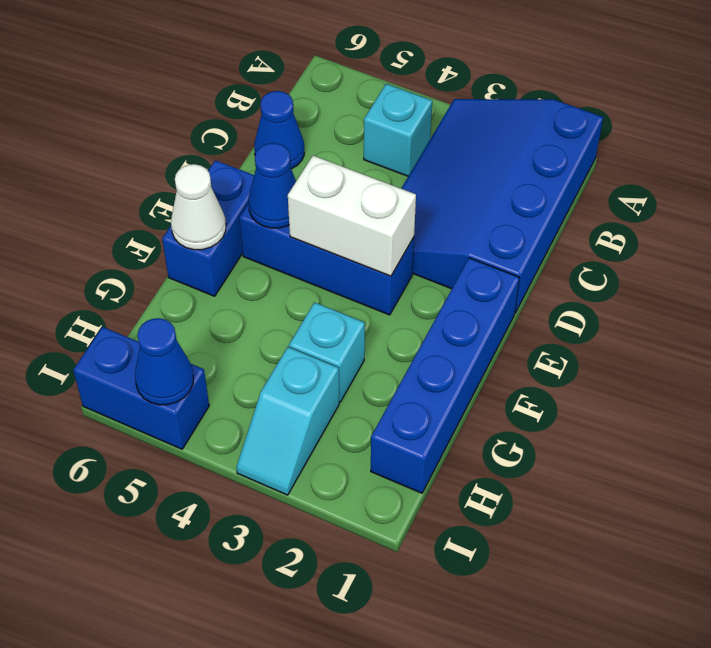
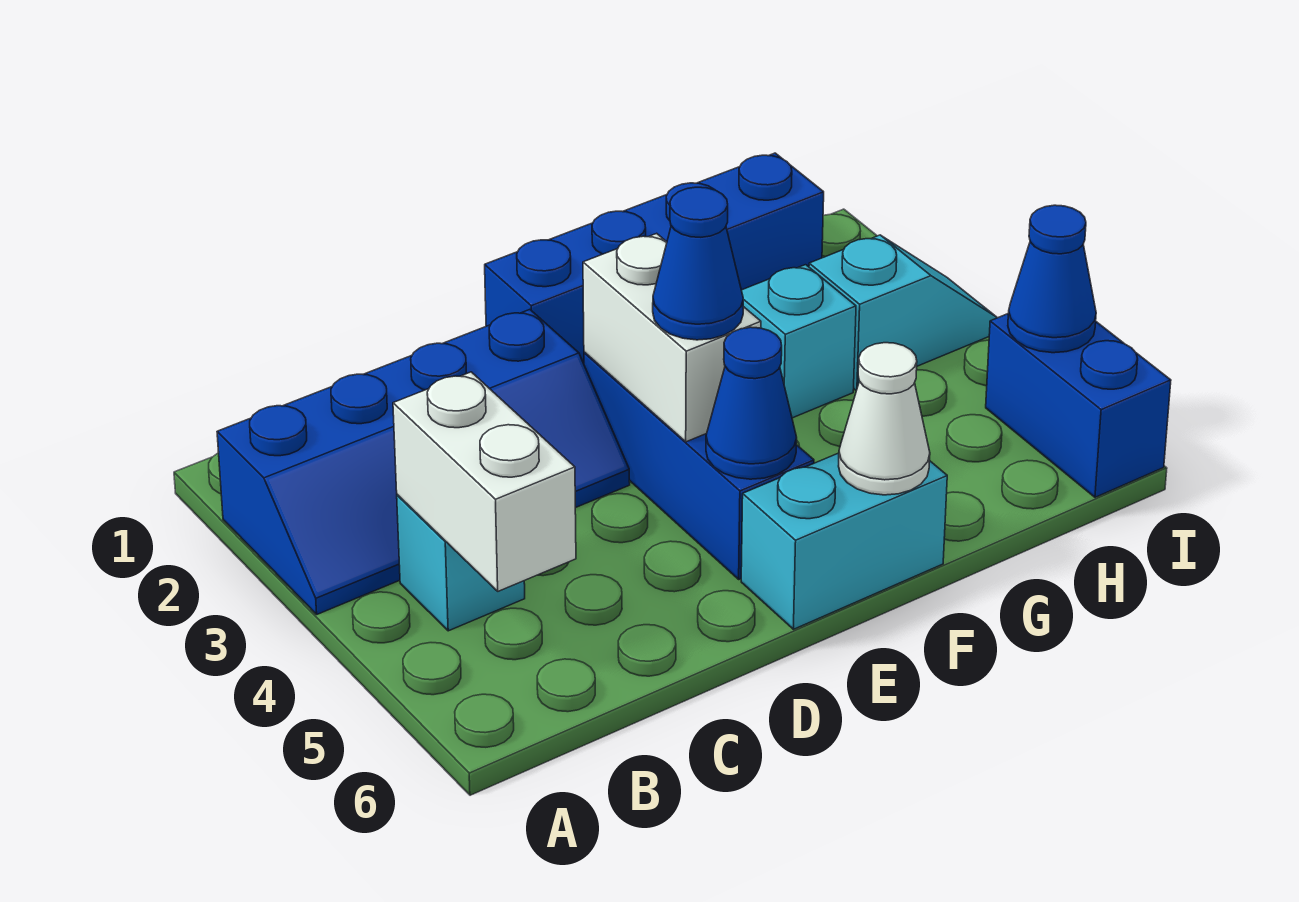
blue 3x4 slope [401,99,603,313] -> blue 2x4 slope [217,310,630,614]
none -> white 1x2 brick [393,372,576,591]
blue 1x1 cone [254,91,304,169] -> blue 1x1 cone moved to [653,187,743,340]
blue 1x2 brick [162,160,254,296] -> cyan 1x2 brick [741,453,947,629]

